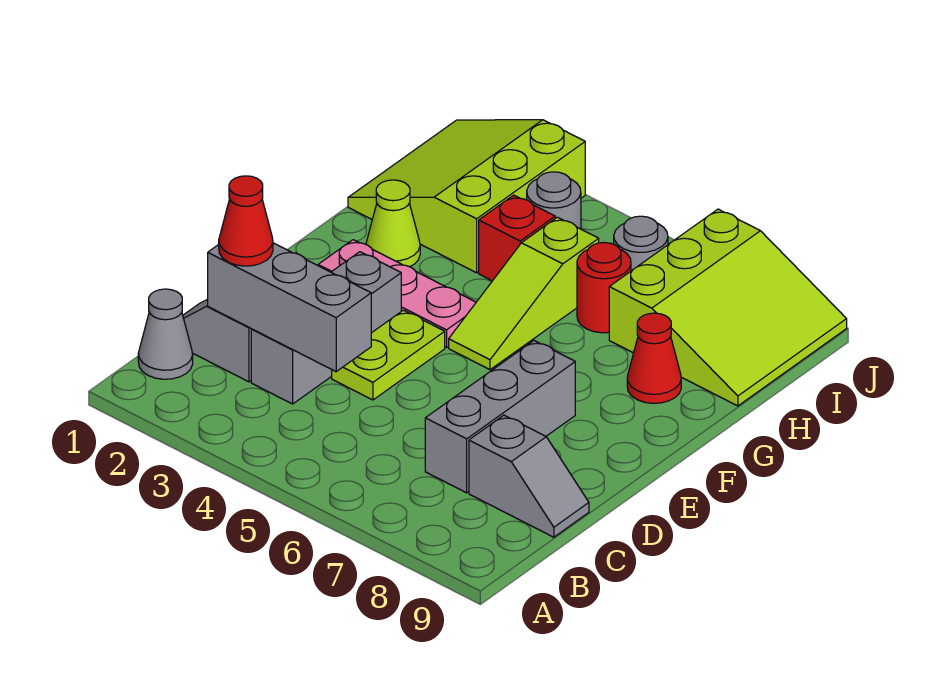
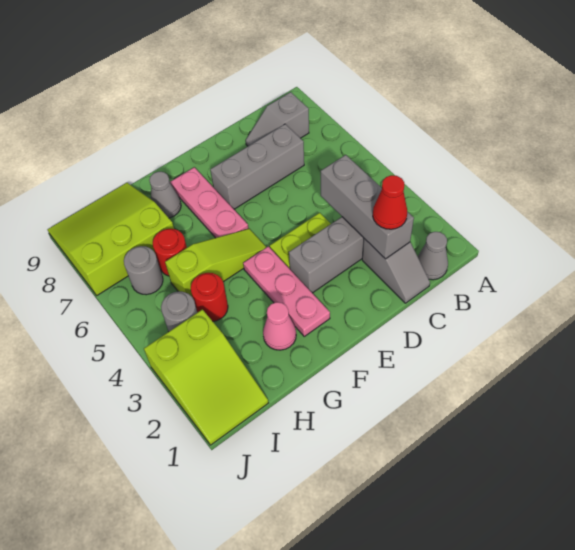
grey 1x2 slope [469,415,589,537] -> grey 1x2 slope turned to [246,92,309,146]
none -> pink 1x3 plate [170,167,249,238]
lime 1x1 cone [366,180,420,267] -> pink 1x1 cone [263,302,296,350]
red 1x1 cone [627,313,681,403] -> grey 1x1 cone [149,172,181,218]
lime 3x3 slope [348,120,585,273] -> lime 2x3 slope [144,310,268,445]
red 1x1 brick [479,195,555,281] -> red 1x1 round brick [191,273,228,321]

